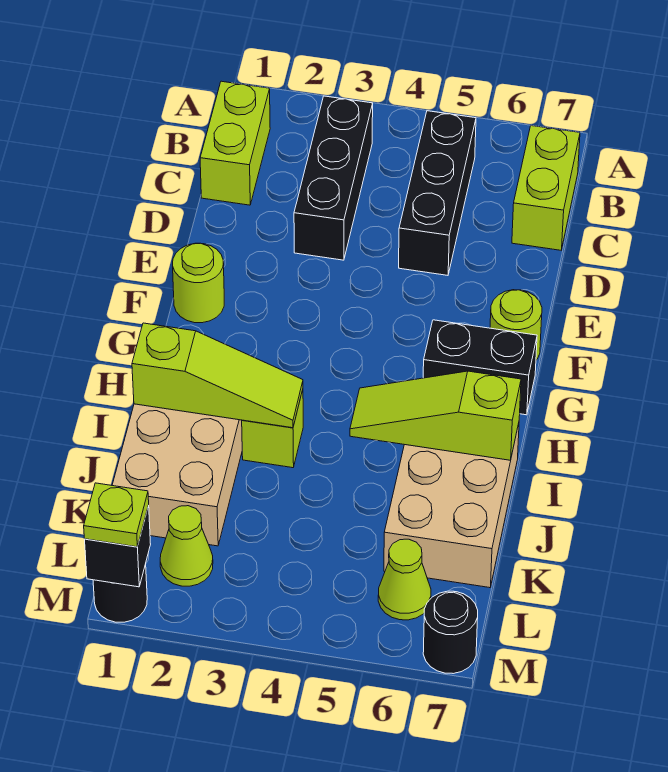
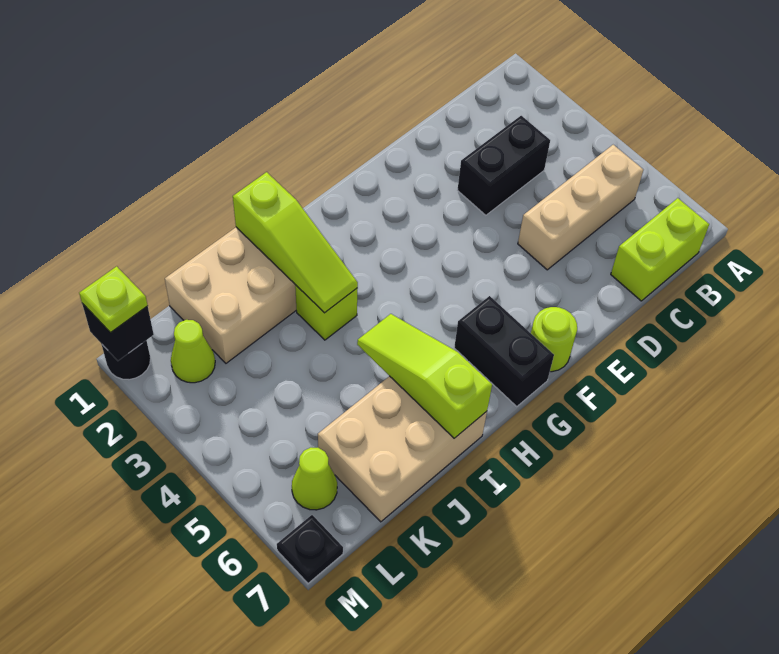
lime 1x2 brick [200,81,270,205] -> none
black 1x3 brick [294,96,373,260] -> black 1x2 brick [458,116,550,215]
black 1x3 brick [399,111,476,275] -> tan 1x3 brick [518,145,643,270]
lime 1x1 round brick [173,243,224,323] -> none
black 1x1 round brick [423,591,478,674] -> black 1x1 plate [277,515,343,583]

